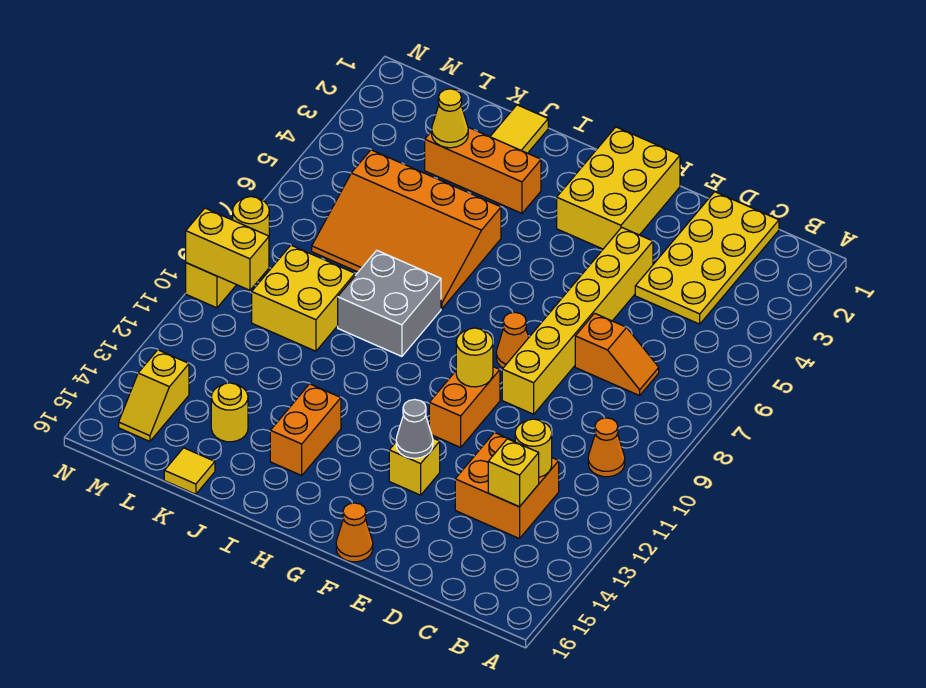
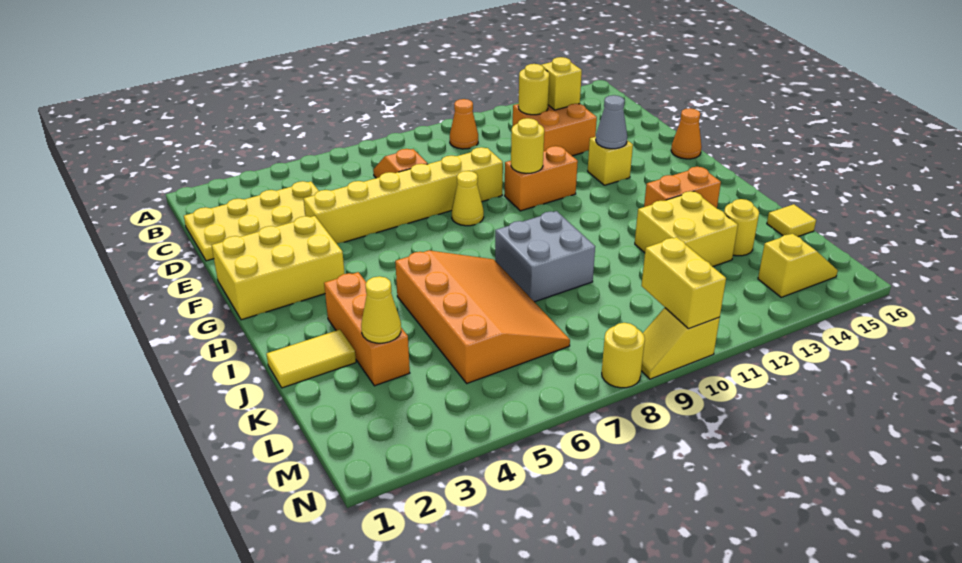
orange 1x1 cone [496,312,529,368] -> yellow 1x1 cone [452,171,484,226]
yellow 2x2 brick [252,245,355,351] -> yellow 2x2 brick moved to [635,191,738,267]

